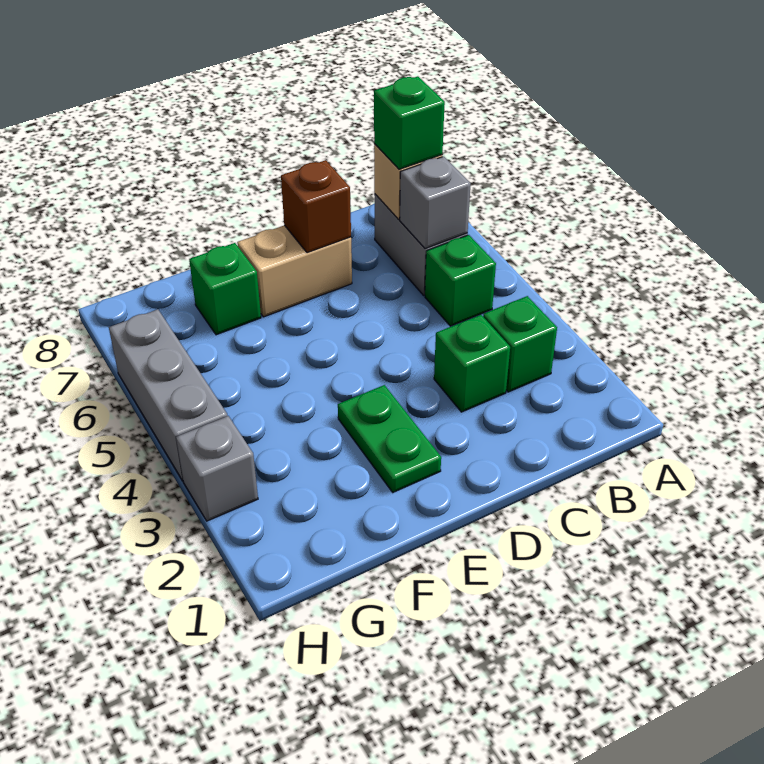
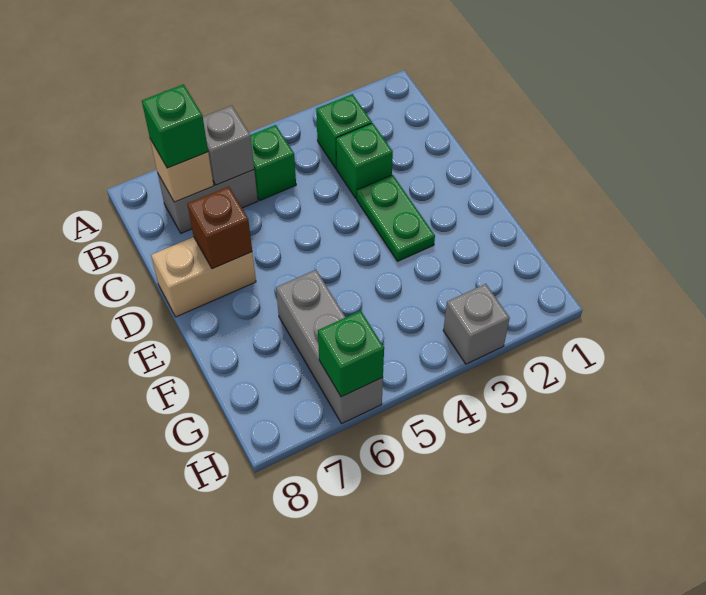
tan 1x2 brick [237,225,352,317] -> tan 1x2 brick turned to [151,237,256,317]
green 1x2 plate [338,385,441,492] -> green 1x2 plate turned to [357,175,435,261]
green 1x1 brick [189,243,261,335] -> green 1x1 brick moved to [318,311,384,397]
grey 1x3 brick [109,309,227,481] -> grey 1x3 brick turned to [276,270,383,423]

